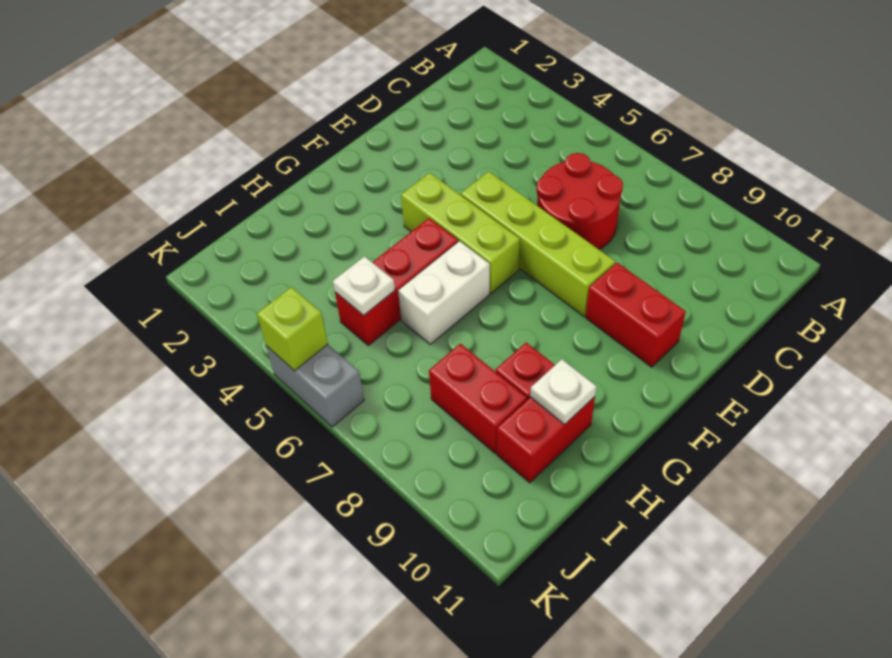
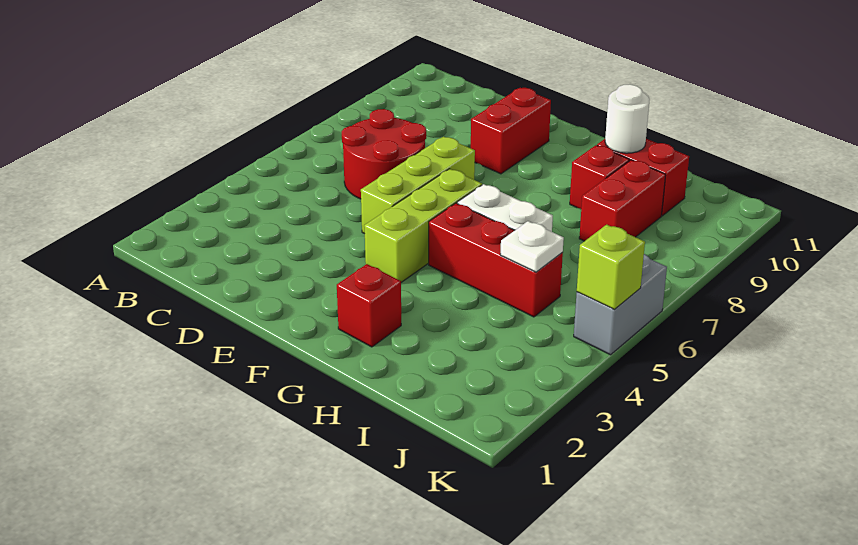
lime 1x4 brick [461,171,615,316] -> lime 1x3 brick [361,137,475,234]
none -> red 1x1 brick [337,264,401,347]
white 1x1 plate [530,360,597,424] -> white 1x1 round brick [605,84,650,153]

